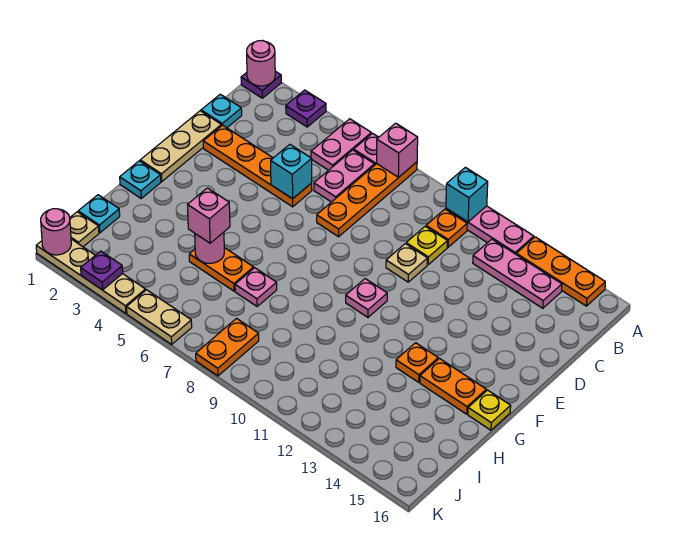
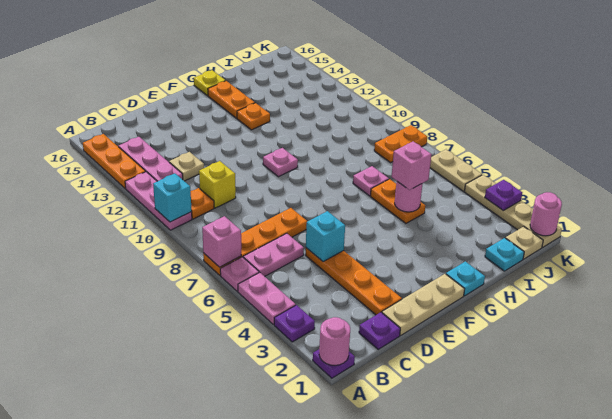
pink 1x2 plate [311,119,371,170] -> pink 1x2 plate turned to [238,273,296,325]
cyan 1x1 plate [201,94,242,128] -> purple 1x1 plate [359,312,400,349]
yellow 1x1 plate [406,226,447,264] -> yellow 1x1 brick [199,161,236,208]
tan 1x1 plate [386,244,428,282] -> tan 1x1 plate moved to [169,152,204,181]

